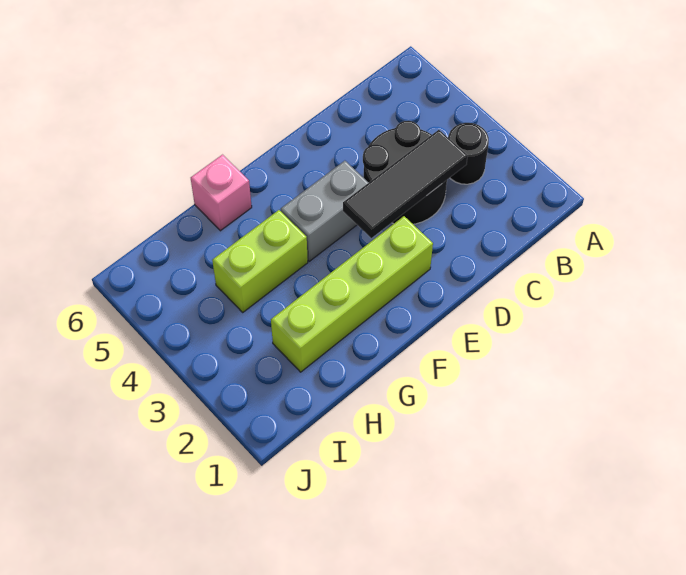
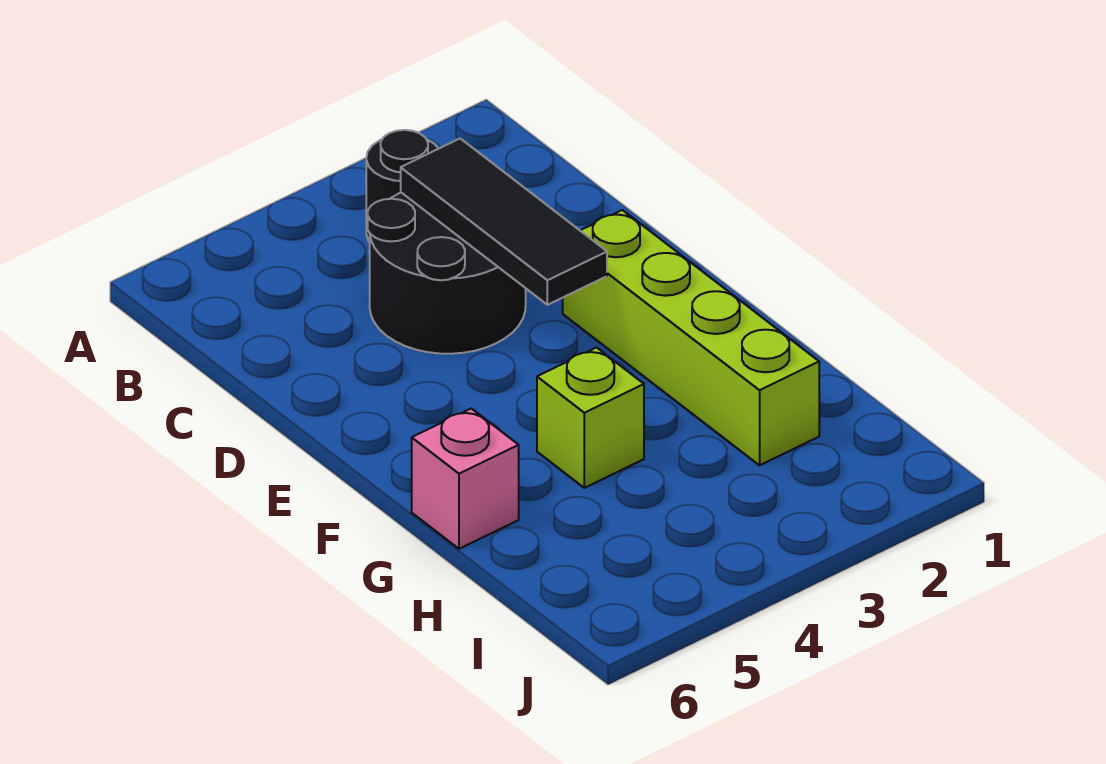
grey 1x2 brick [281,161,369,261] -> none
lime 1x2 brick [212,210,308,312] -> lime 1x1 brick [537,348,644,488]

